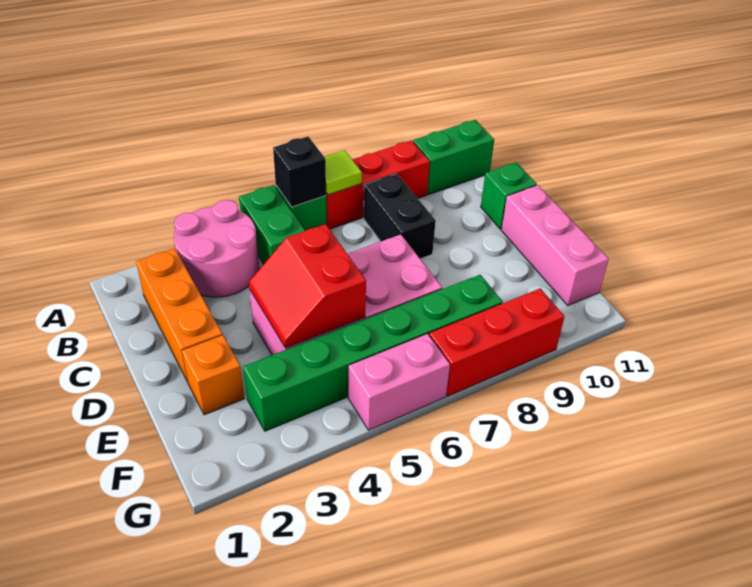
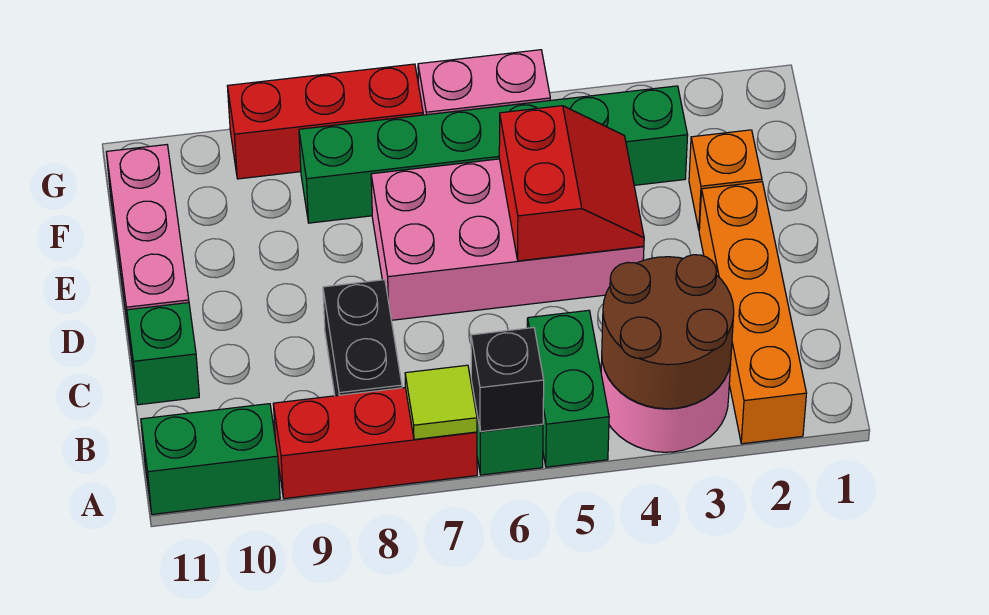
none -> brown 2x2 round brick [602,255,734,409]
orange 1x3 brick [136,248,222,382] -> orange 1x4 brick [699,182,807,444]

